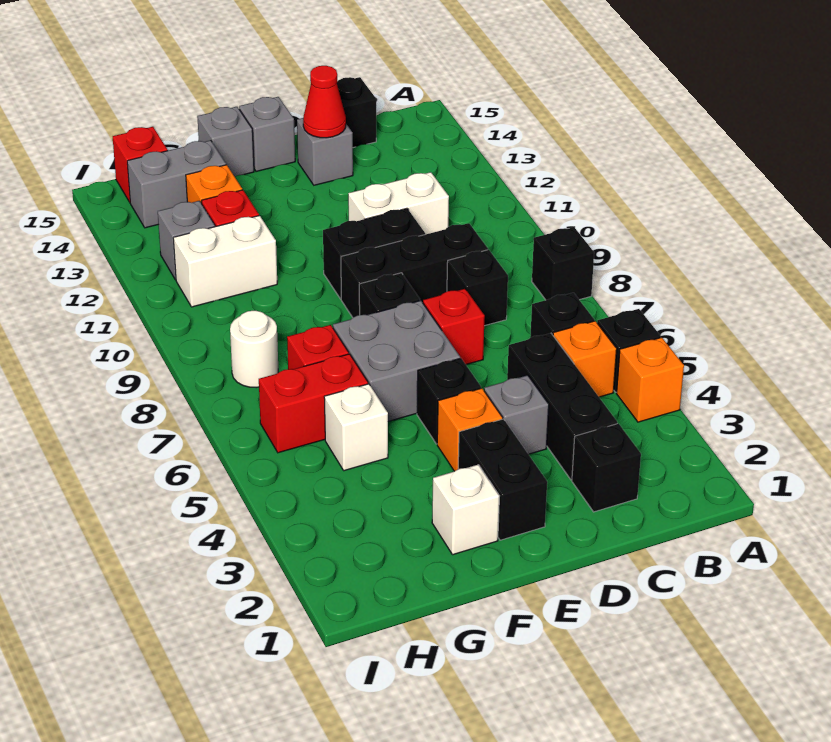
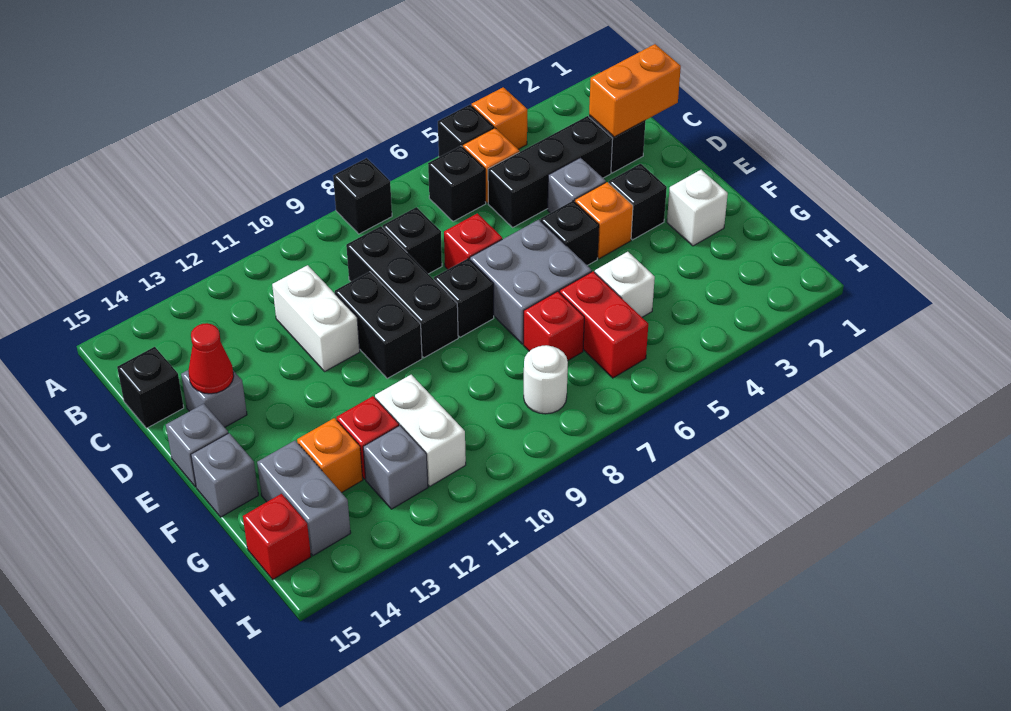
none -> orange 1x2 brick [589,44,681,137]
black 1x2 brick [458,419,547,540] -> black 1x1 brick [609,164,667,240]

